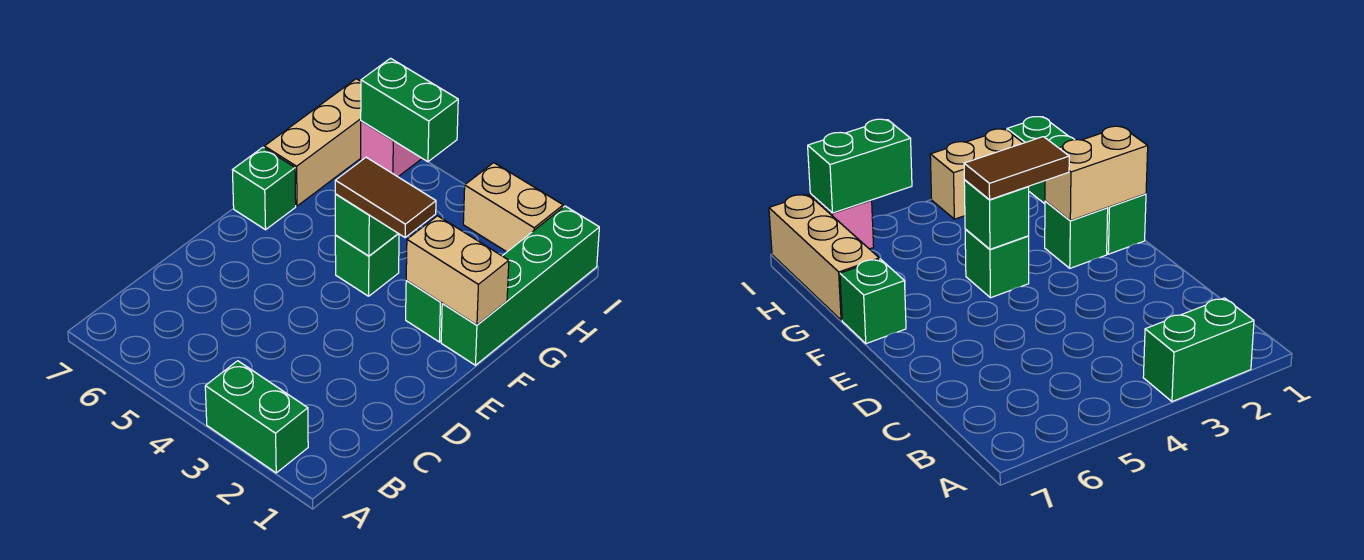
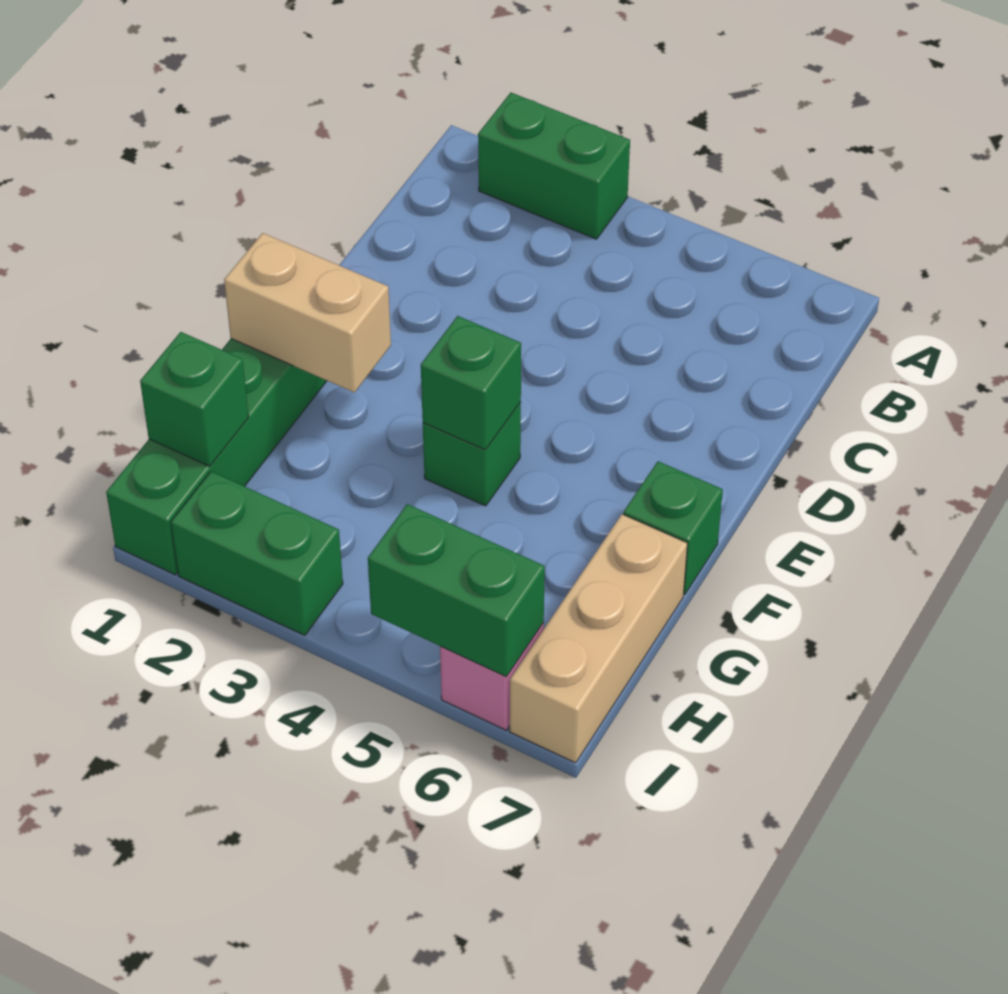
green 1x1 brick [406,280,442,342] -> green 1x1 brick moved to [140,332,249,466]
brown 1x2 tile [335,157,436,237] -> none
tan 1x2 brick [463,163,563,252] -> green 1x2 brick [171,471,343,636]

